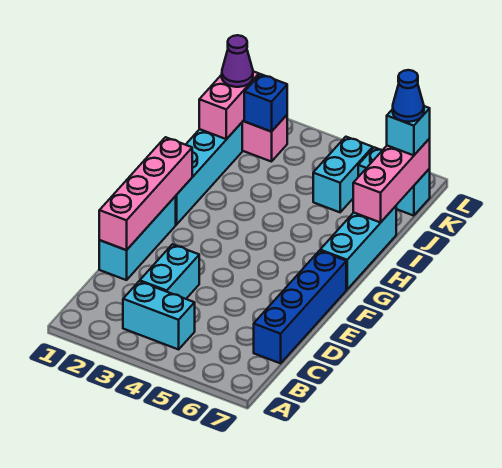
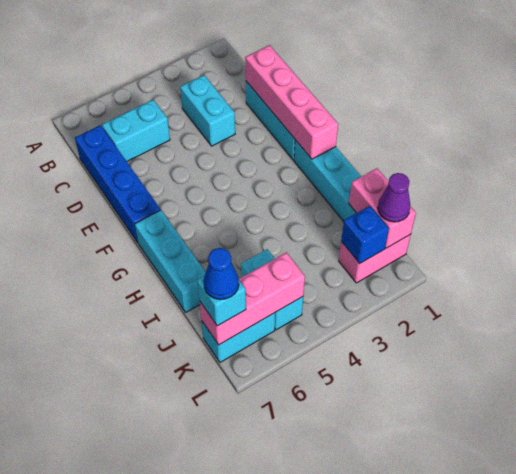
cyan 1x2 brick [123,281,195,349] -> cyan 1x2 brick moved to [102,100,170,161]
pink 1x3 brick [353,139,430,222] -> pink 1x3 brick turned to [200,252,305,345]

